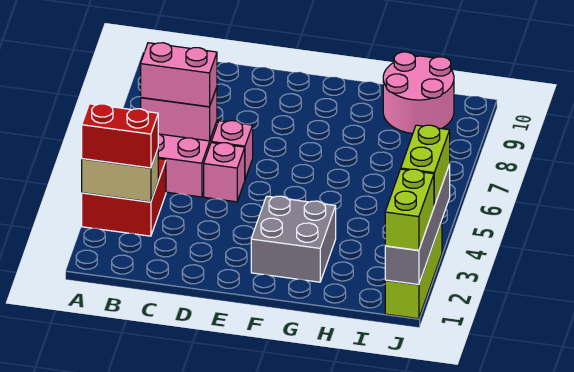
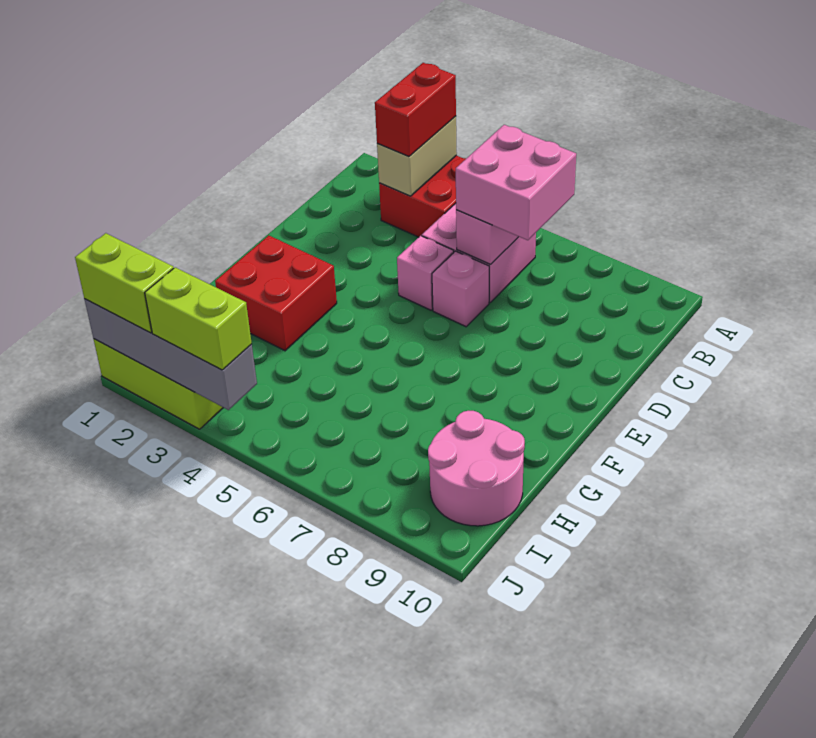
pink 1x2 brick [141,43,217,107] -> pink 2x2 brick [456,125,576,240]
grey 2x2 brick [251,196,336,282] -> red 2x2 brick [215,235,337,351]

